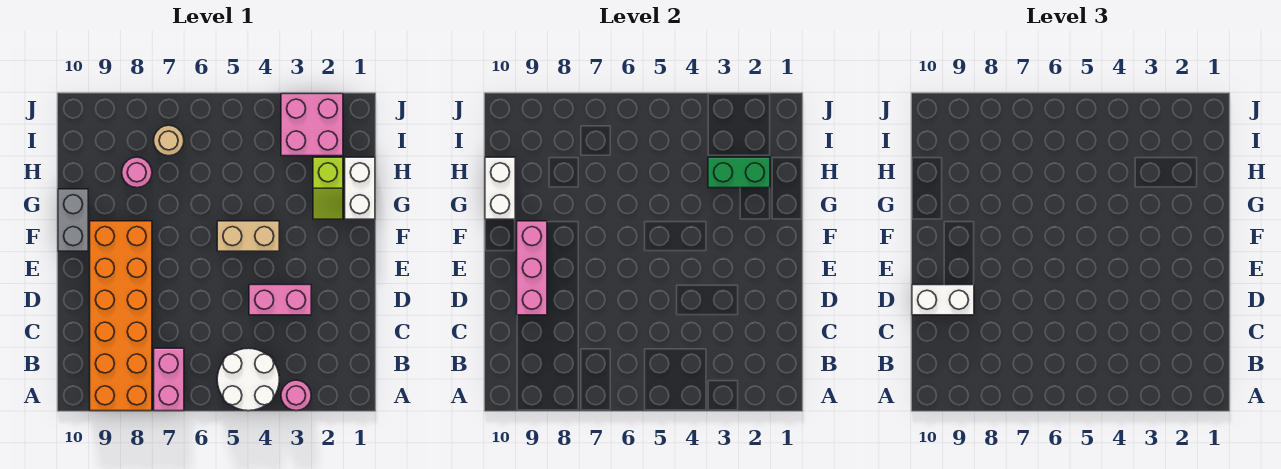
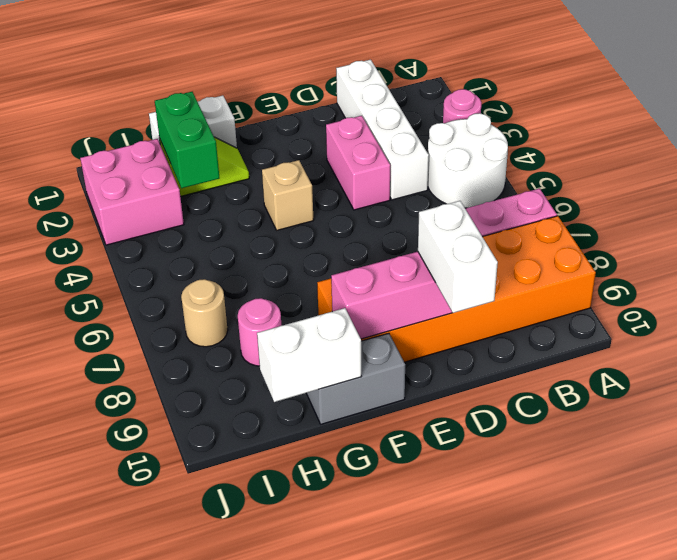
none -> white 1x4 brick [336,60,429,200]
tan 1x2 brick [217,221,279,251] -> tan 1x1 brick [262,160,314,230]

